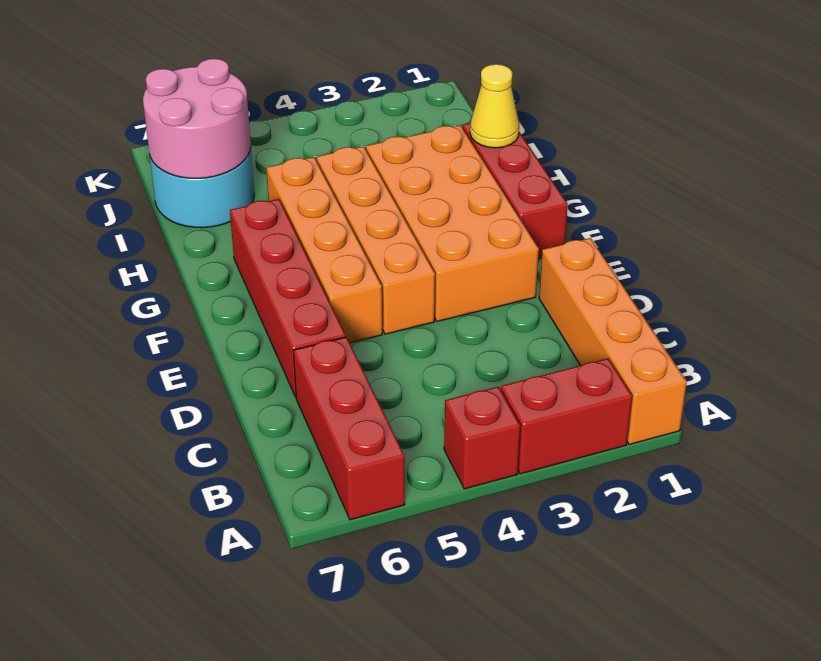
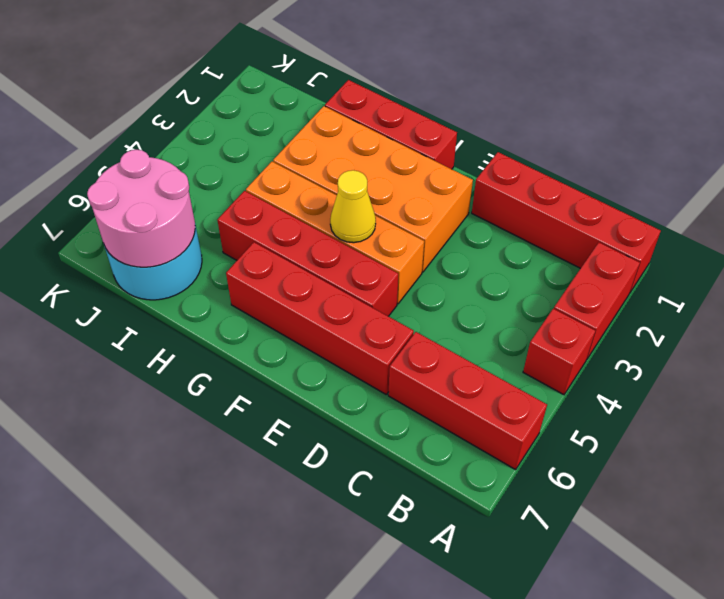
orange 1x4 brick [539,238,687,444] -> red 1x4 brick [472,152,661,292]
orange 1x4 brick [266,157,382,343] -> red 1x4 brick [217,191,398,316]
yellow 1x1 cone [470,64,519,148] -> yellow 1x1 cone moved to [330,170,376,243]

